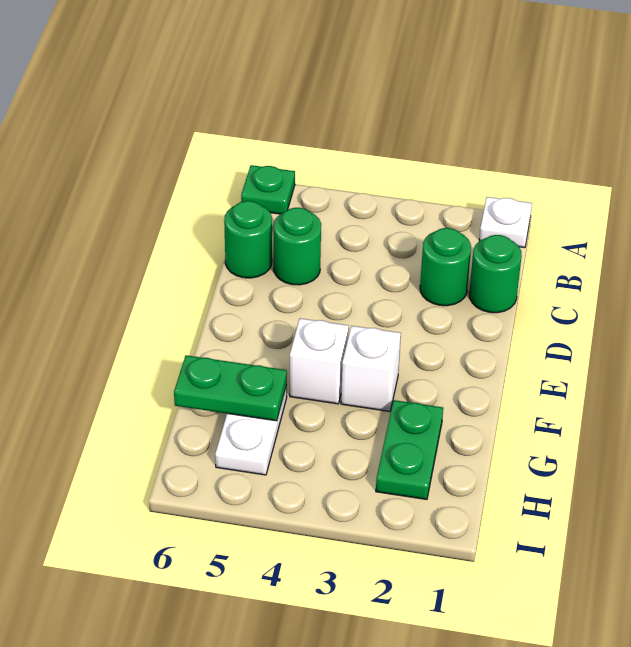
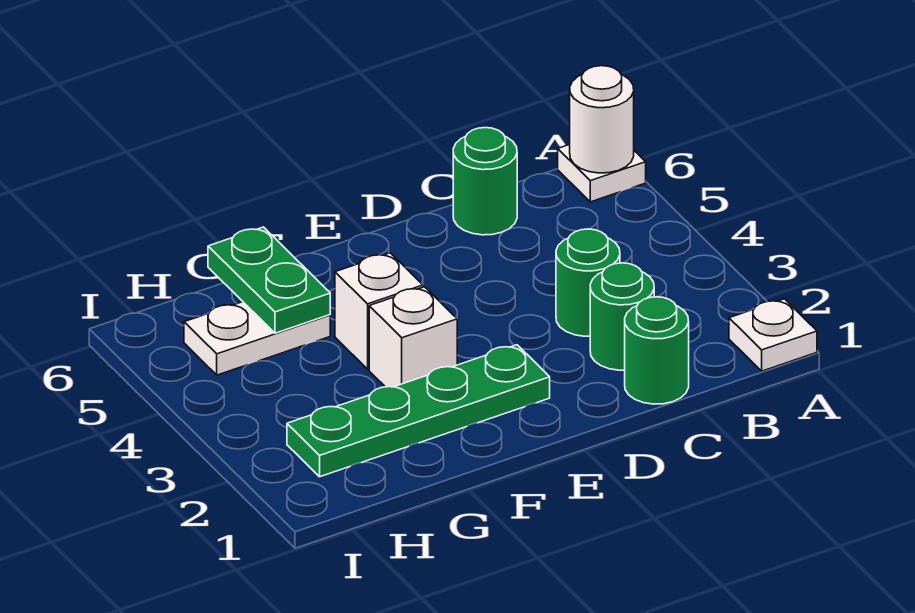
green 1x1 plate [241,165,295,214] -> white 1x1 plate [558,144,646,202]
none -> white 1x1 round brick [570,66,634,173]
green 1x1 round brick [274,208,321,285] -> green 1x1 round brick moved to [556,229,620,336]
green 1x2 plate [376,400,443,500] -> green 1x4 plate [287,345,550,477]

